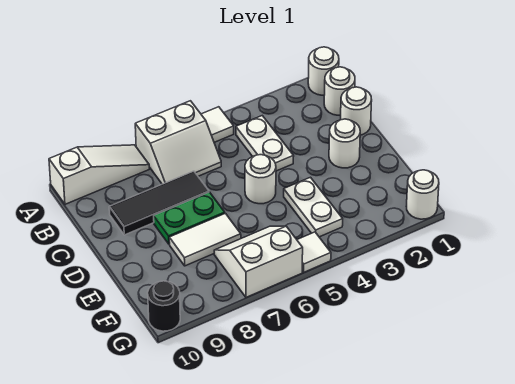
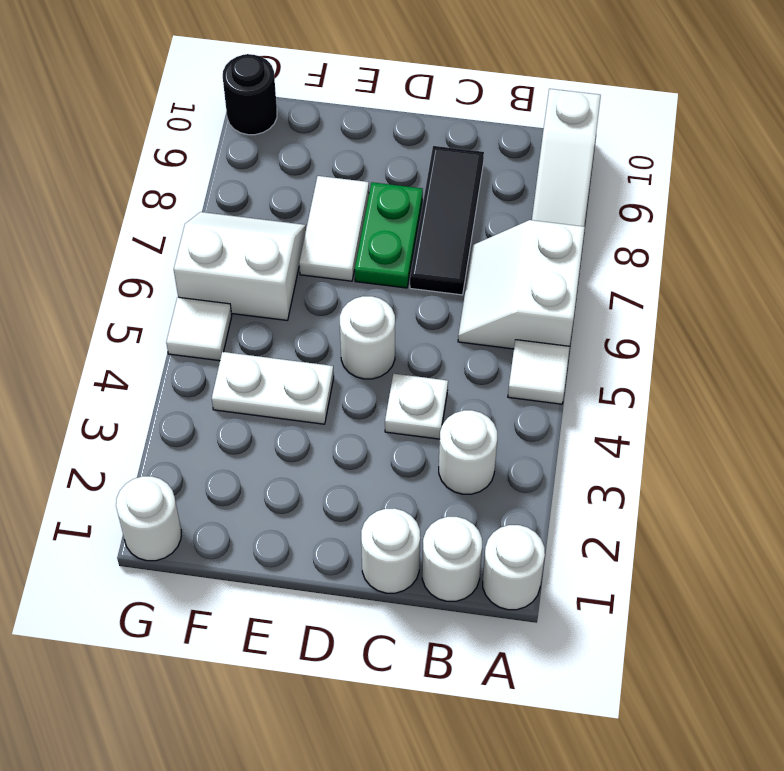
white 1x2 plate [236,116,294,171] -> white 1x1 plate [385,374,448,439]
white 1x1 round brick [329,119,360,168] -> white 1x1 round brick moved to [439,410,498,494]
white 2x2 slope [214,226,303,297] -> white 2x2 slope turned to [174,212,306,320]

